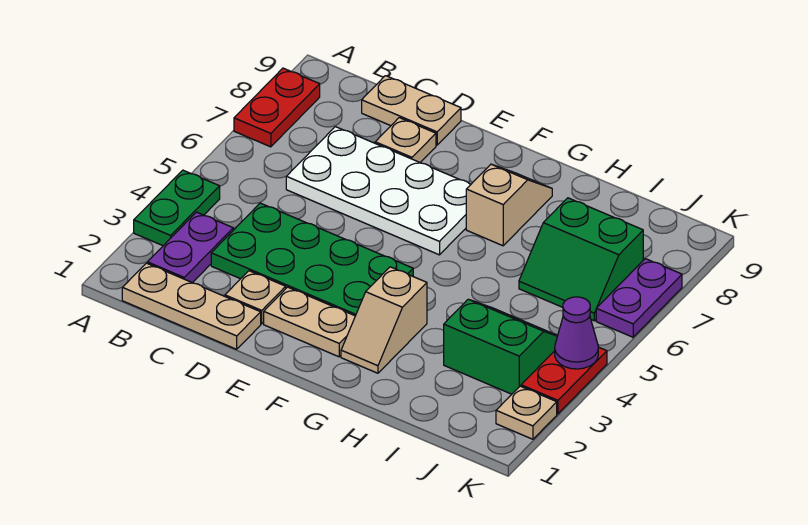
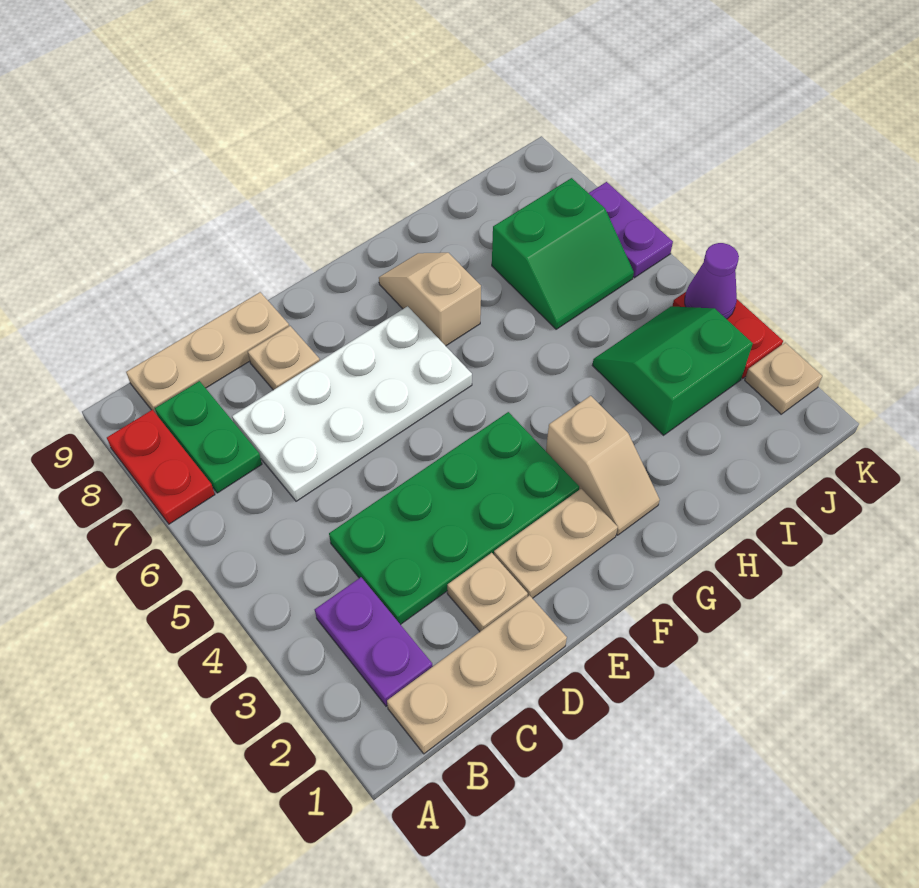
green 1x2 plate [134,170,220,246] -> green 1x2 plate moved to [155,381,262,493]
tan 1x2 plate [362,76,461,145] -> tan 1x3 plate [126,292,289,415]

